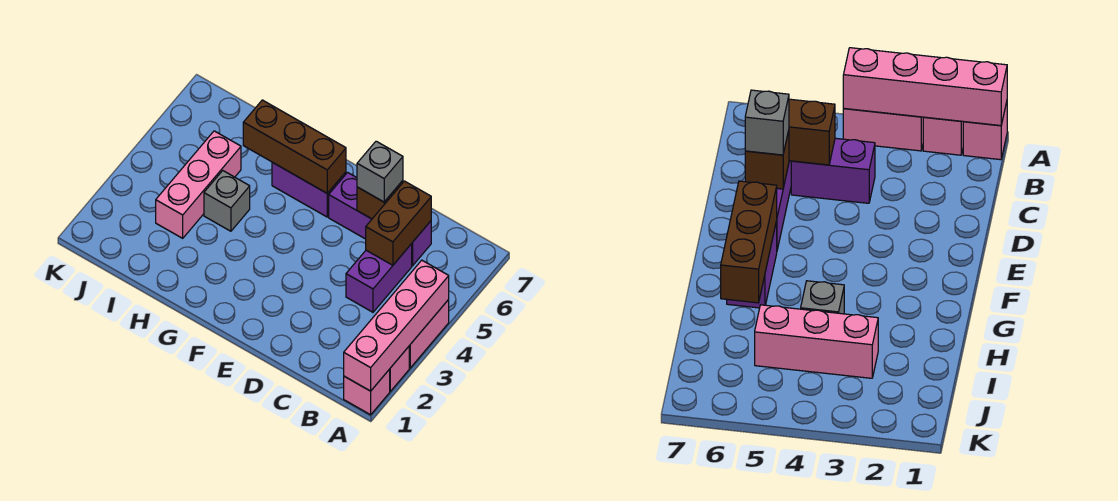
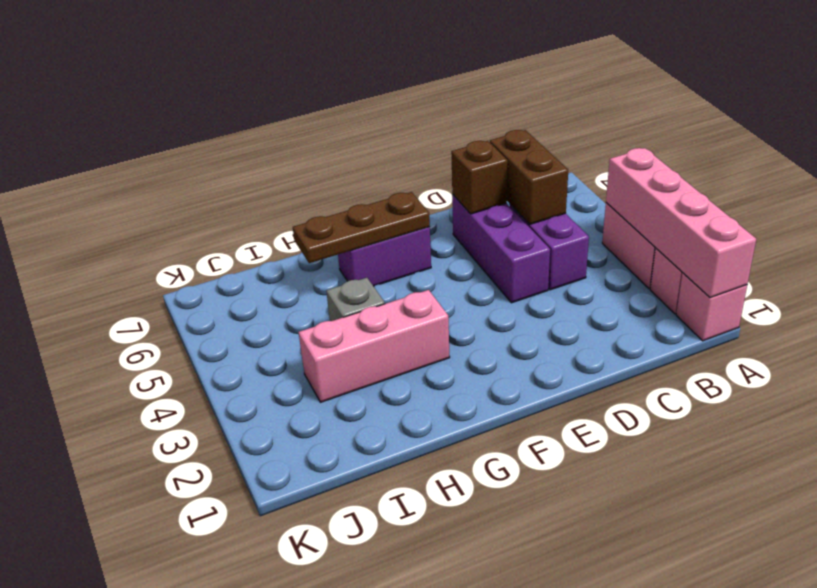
purple 1x3 brick [329,173,431,266] -> purple 1x3 brick turned to [452,195,550,303]
grey 1x1 brick [357,141,403,202] -> none
brown 1x3 brick [243,100,346,193] -> brown 1x3 plate [293,192,430,263]
pink 1x3 brick [156,131,241,238] -> pink 1x3 brick turned to [299,290,450,402]

